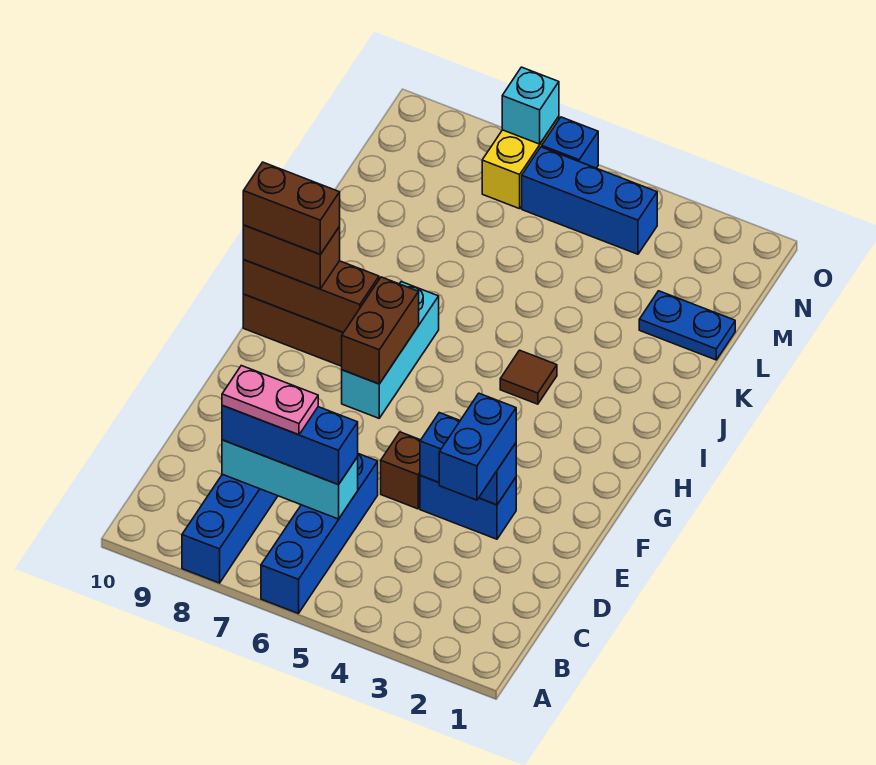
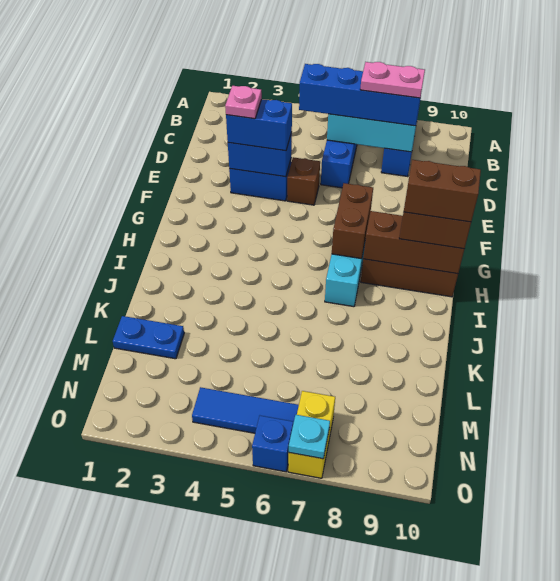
blue 1x3 brick [222,405,358,485] -> blue 1x4 brick [299,64,420,126]
blue 1x2 brick [439,393,516,500] -> blue 1x2 brick turned to [226,99,292,151]
none -> pink 1x1 plate [225,86,262,119]
brown 1x1 tile [500,350,557,404] -> none
blue 1x3 brick [522,147,657,254] -> blue 1x3 tile [192,387,299,433]
cyan 1x1 brick [502,67,559,144] -> cyan 1x1 plate [289,415,330,459]

